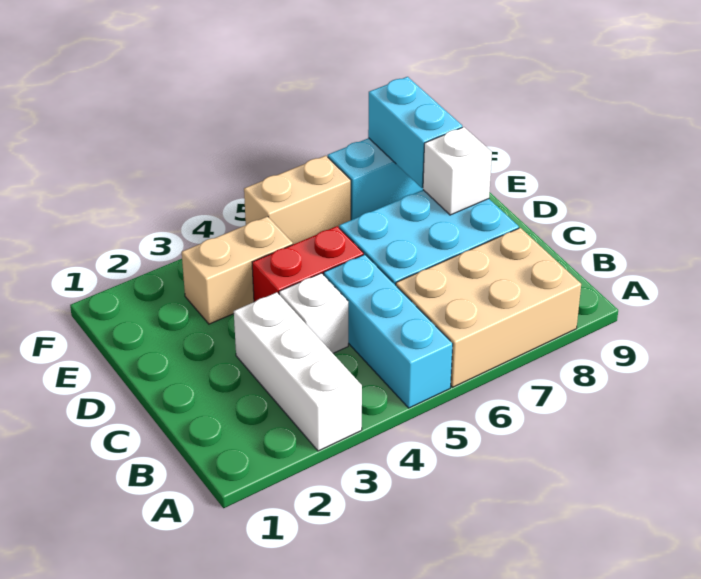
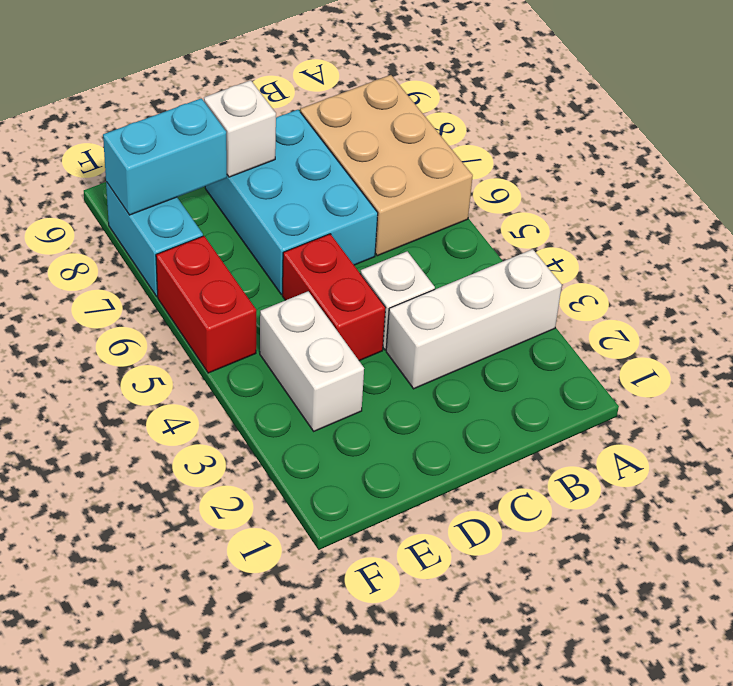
cyan 1x3 brick [324,254,453,408] -> none
tan 1x2 brick [182,216,293,324] -> white 1x2 brick [260,291,364,431]
tan 1x2 brick [244,156,351,244] -> red 1x2 brick [156,236,256,373]

